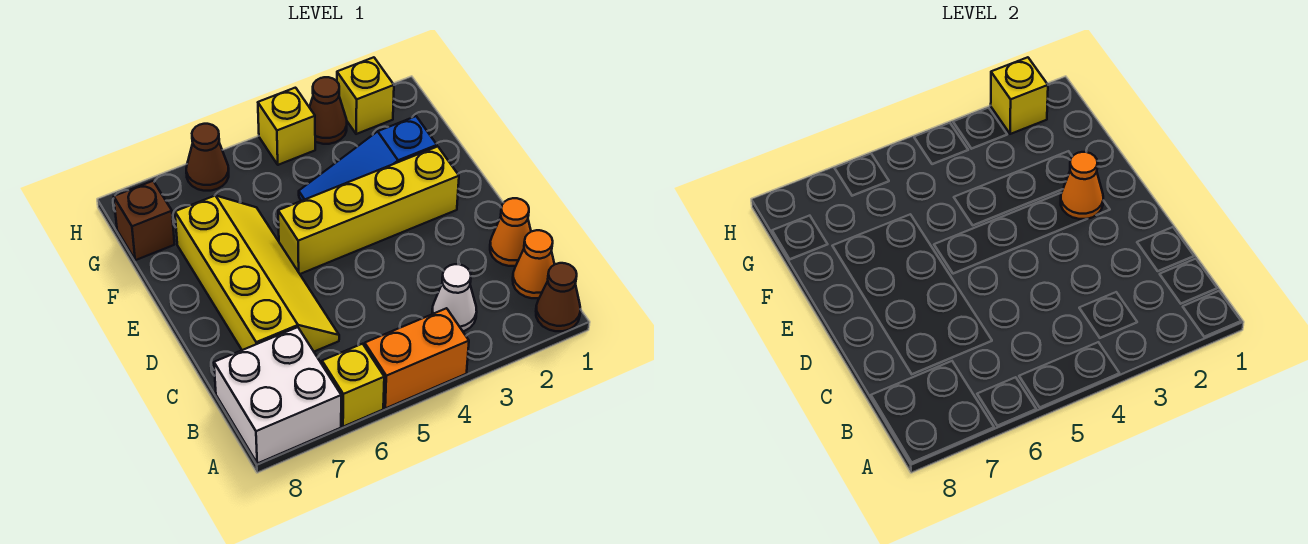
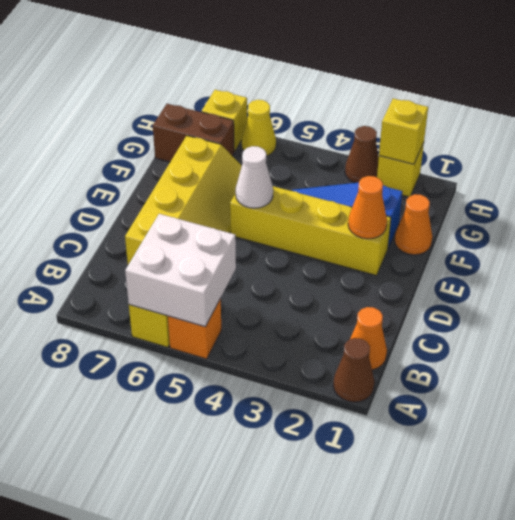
orange 1x2 brick [365,308,469,408] -> orange 1x1 brick [168,298,221,359]
white 2x2 brick [214,327,341,463] -> white 2x2 brick moved to [125,214,236,327]
white 1x1 cone [432,264,477,331] -> white 1x1 cone moved to [236,146,273,208]
orange 1x1 cone [490,198,531,266] -> orange 1x1 cone moved to [395,194,432,255]
brown 1x1 brick [114,181,175,260] -> brown 1x2 brick [153,104,234,162]
yellow 1x1 brick [258,88,315,165] -> yellow 1x1 brick moved to [202,90,247,152]
brown 1x1 cone [186,124,229,191] -> yellow 1x1 cone [242,100,276,156]

